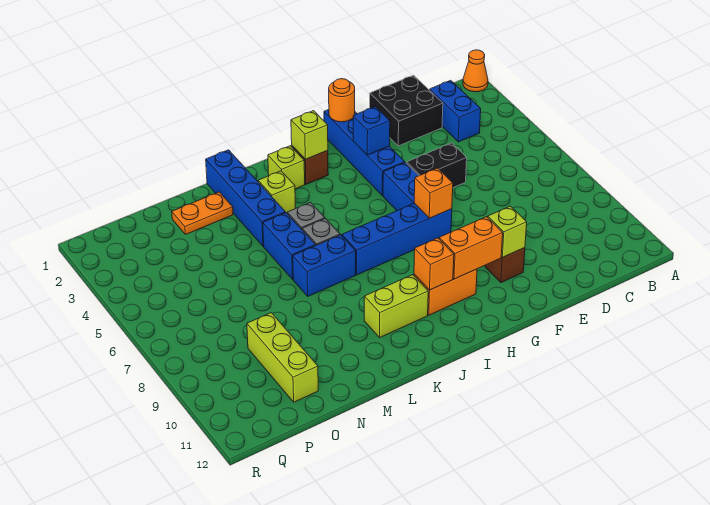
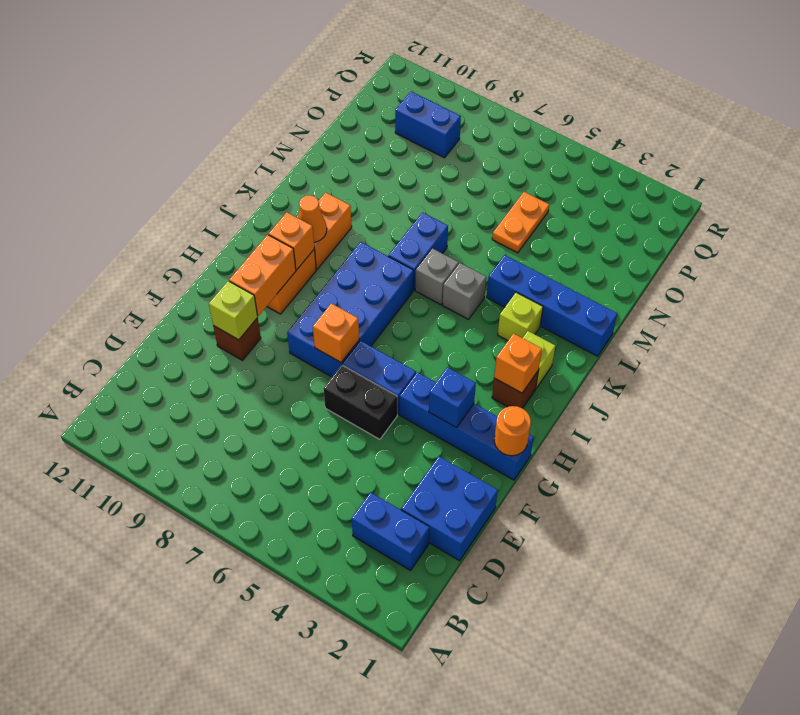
orange 1x1 cone [463,50,488,92] -> orange 1x1 cone moved to [298,195,327,242]
black 2x2 brick [370,75,443,146] -> blue 2x2 brick [401,456,498,561]
black 1x2 brick [407,143,467,187] -> black 1x2 brick turned to [324,365,397,439]
blue 1x4 brick [342,203,452,275] -> blue 2x4 brick [287,242,414,377]
lime 1x1 brick [291,111,328,159] -> orange 1x1 brick [494,333,542,393]
lime 1x2 brick [364,275,428,337] -> orange 1x2 brick [314,192,352,269]
blue 1x2 brick [263,213,316,279] -> blue 1x2 brick moved to [395,92,461,158]
orange 1x2 plate [172,192,233,235] -> orange 1x2 plate moved to [492,192,549,253]
lime 1x3 brick [247,313,318,402] -> none

